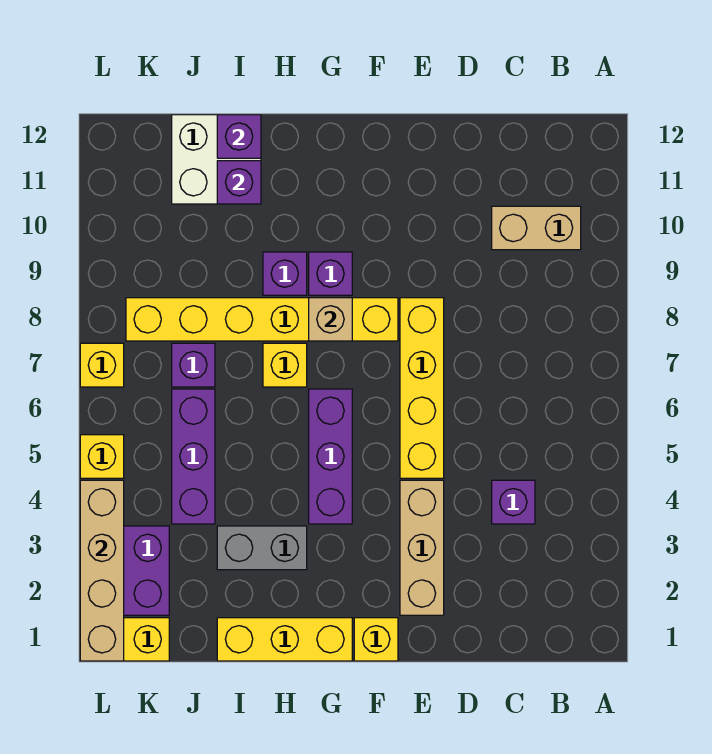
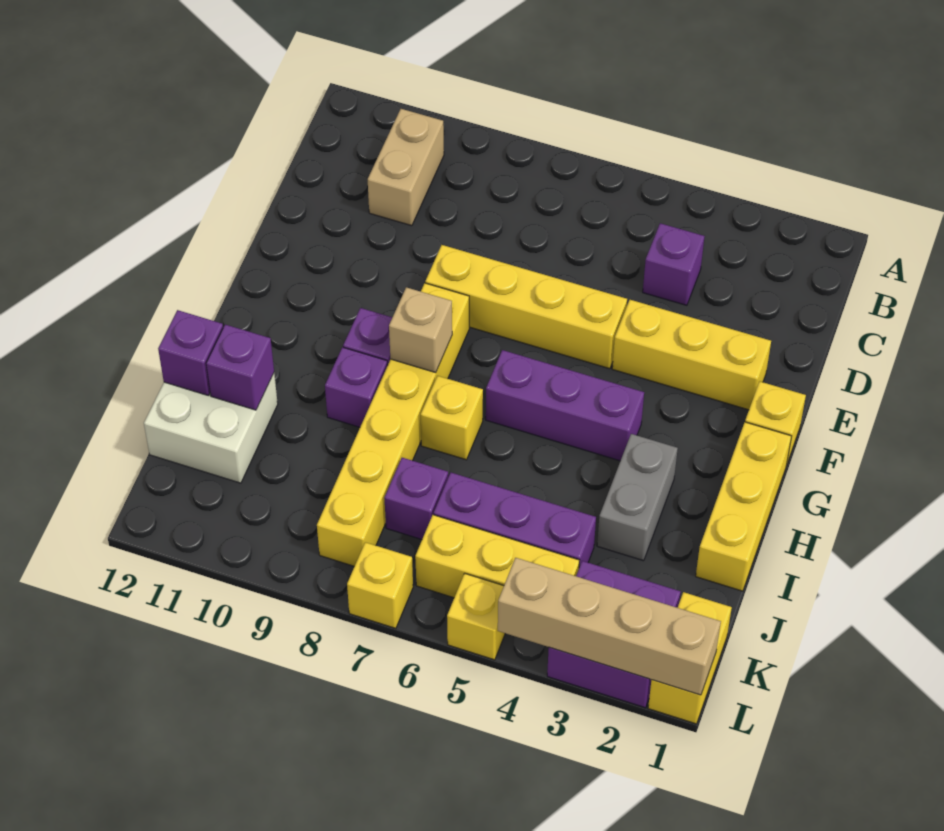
tan 1x3 brick [400,480,444,615] -> yellow 1x3 brick [612,300,771,410]
none -> yellow 1x3 brick [415,515,580,598]

